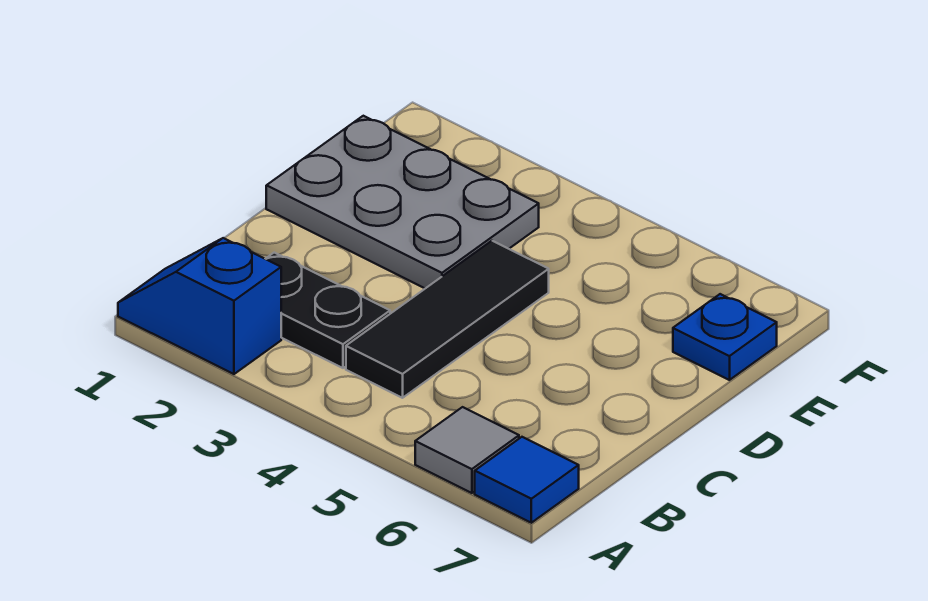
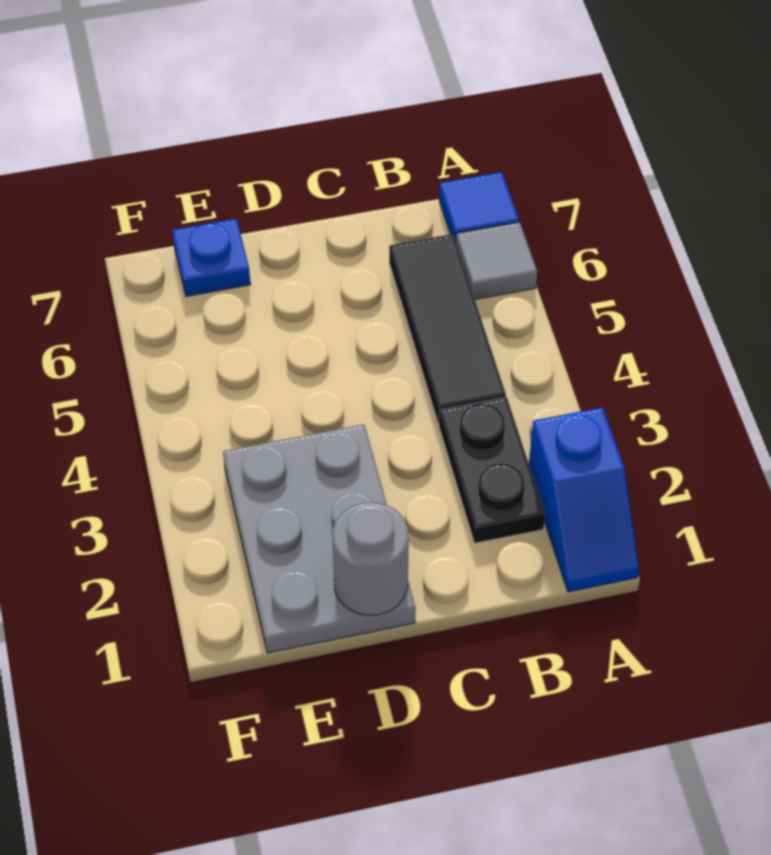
black 1x3 tile [346,241,549,398] -> black 1x3 tile turned to [389,234,506,423]
none -> grey 1x1 round brick [332,502,409,615]

